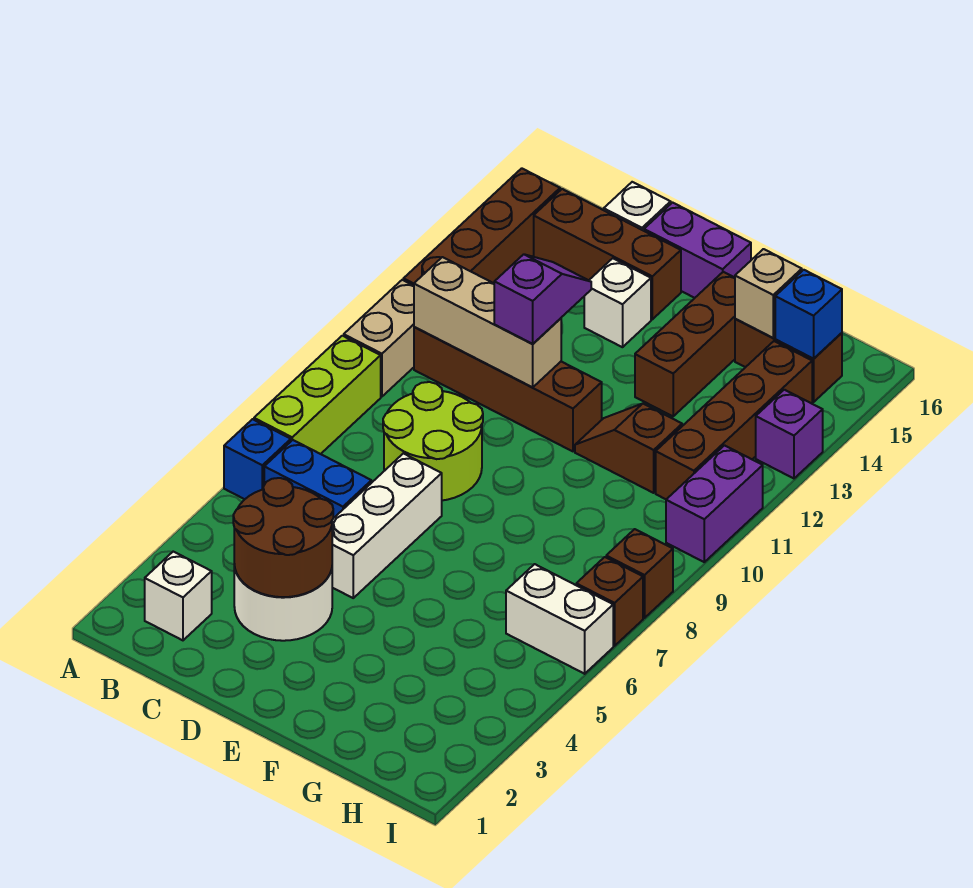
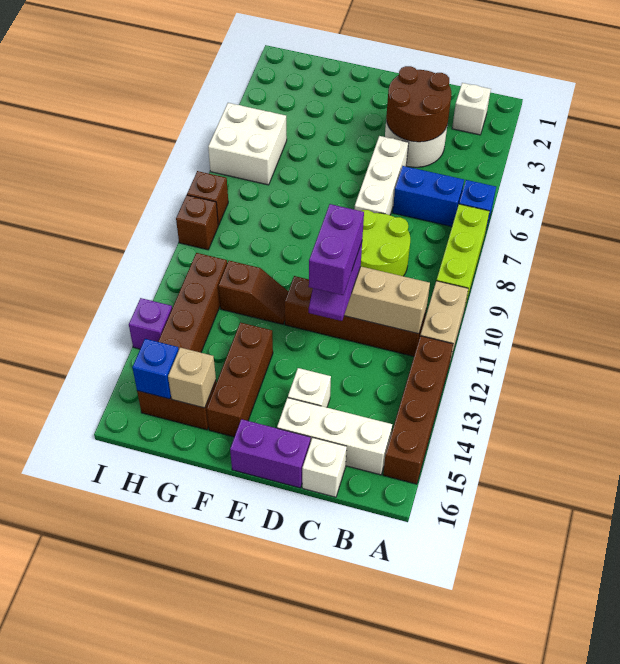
brown 1x3 brick [534,189,681,319] -> white 1x3 brick [277,398,392,475]
white 1x2 brick [506,564,613,674] -> white 2x2 brick [208,103,287,185]
brown 1x1 brick [576,557,643,646] -> brown 1x1 brick moved to [176,195,218,250]
purple 1x2 brick [666,445,763,562] -> purple 1x2 brick moved to [309,204,364,295]

